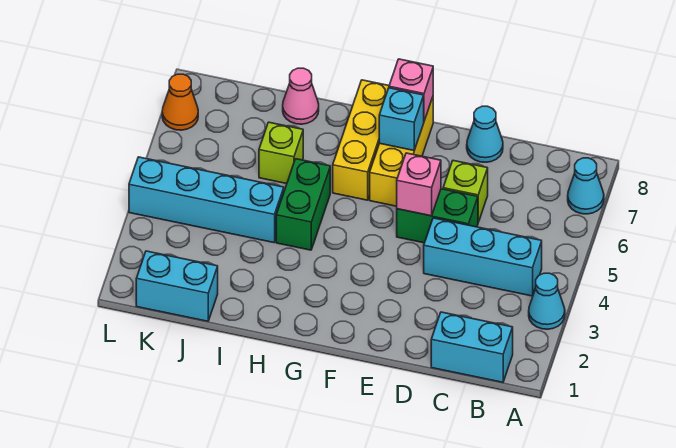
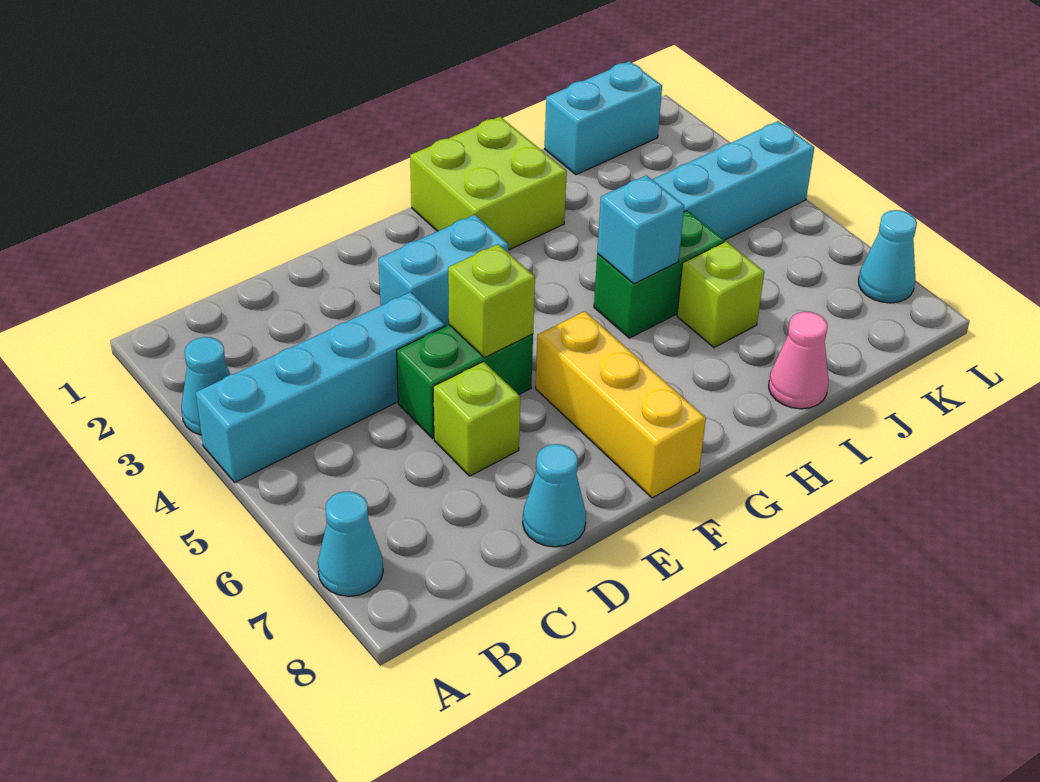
cyan 1x2 brick [431,312,513,382] -> cyan 1x2 brick moved to [379,215,509,327]
cyan 1x3 brick [424,218,542,296] -> cyan 1x4 brick [196,292,445,482]
pink 1x1 brick [397,153,441,216] -> lime 1x1 brick [448,244,535,358]
cyan 1x1 brick [379,88,424,150] -> cyan 1x1 brick moved to [597,175,684,284]
pink 1x1 brick [389,59,433,121] -> none
none -> lime 2x2 brick [410,117,567,250]
yellow 1x3 brick [333,80,389,200] -> none
green 1x2 brick [276,159,330,250] -> green 1x2 brick turned to [594,211,724,338]
orange 1x1 cone [162,74,198,130] -> cyan 1x1 cone [859,210,917,303]

